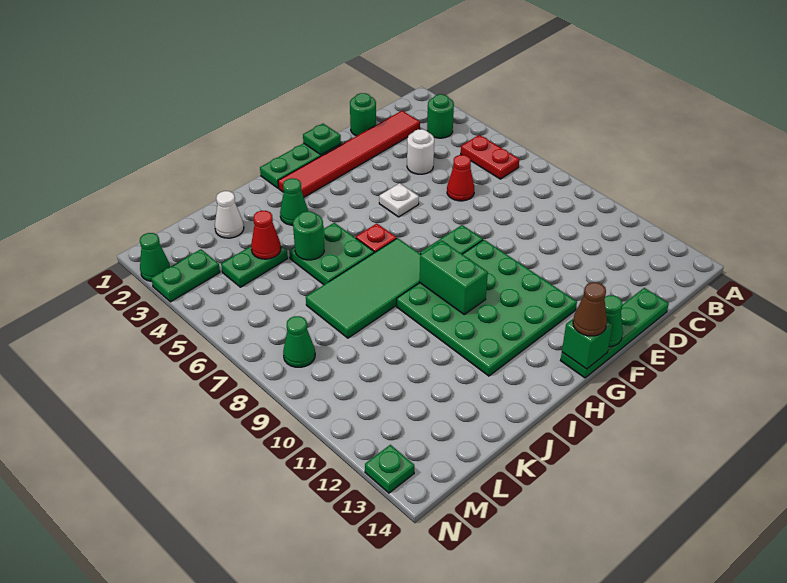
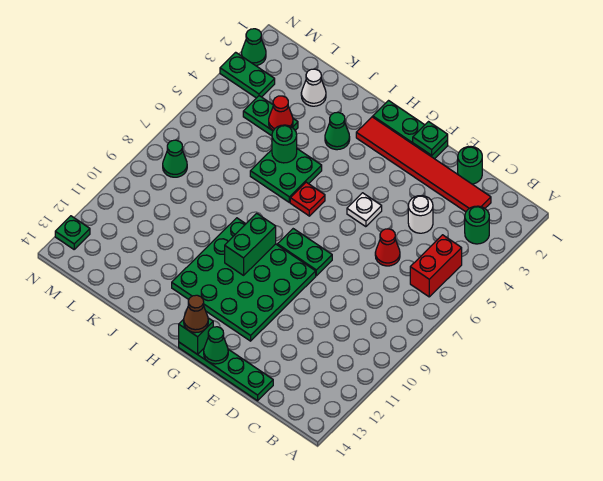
red 1x2 plate [461,135,519,179] -> red 1x2 brick [410,235,462,297]
green 2x4 tile [306,238,421,338] -> none

